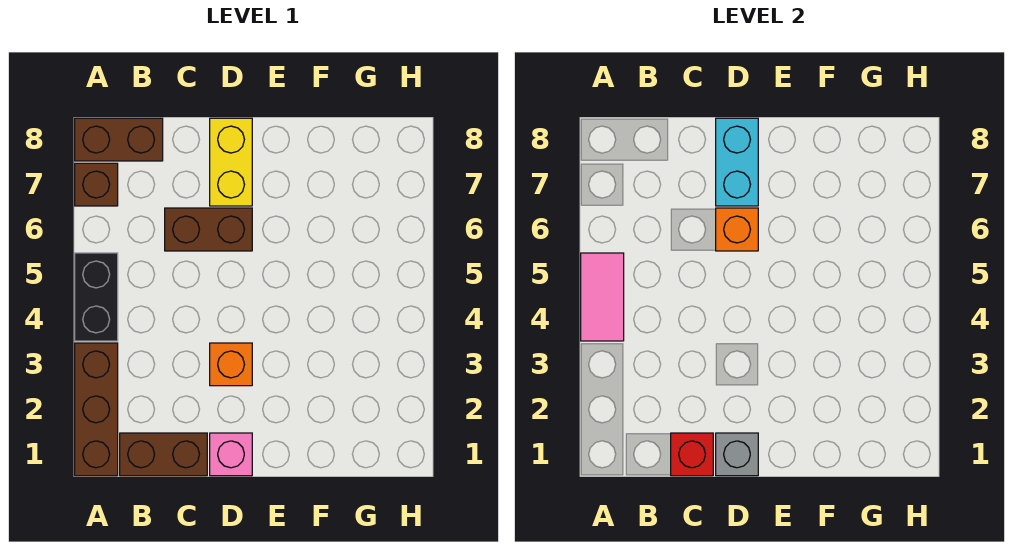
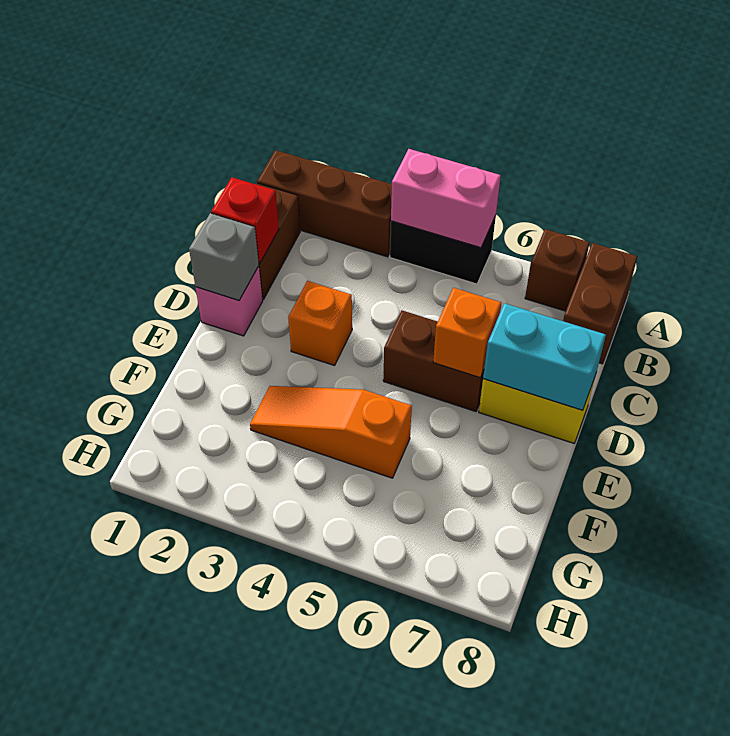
pink 1x2 tile [581,253,624,341] -> pink 1x2 brick [391,149,501,248]
brown 1x2 brick [165,208,252,251] -> brown 1x2 brick turned to [383,311,484,411]
none -> orange 1x3 slope [250,386,412,478]

